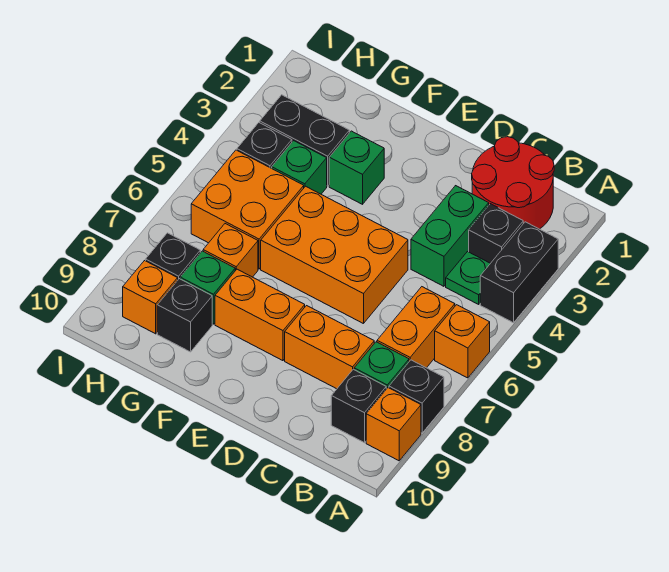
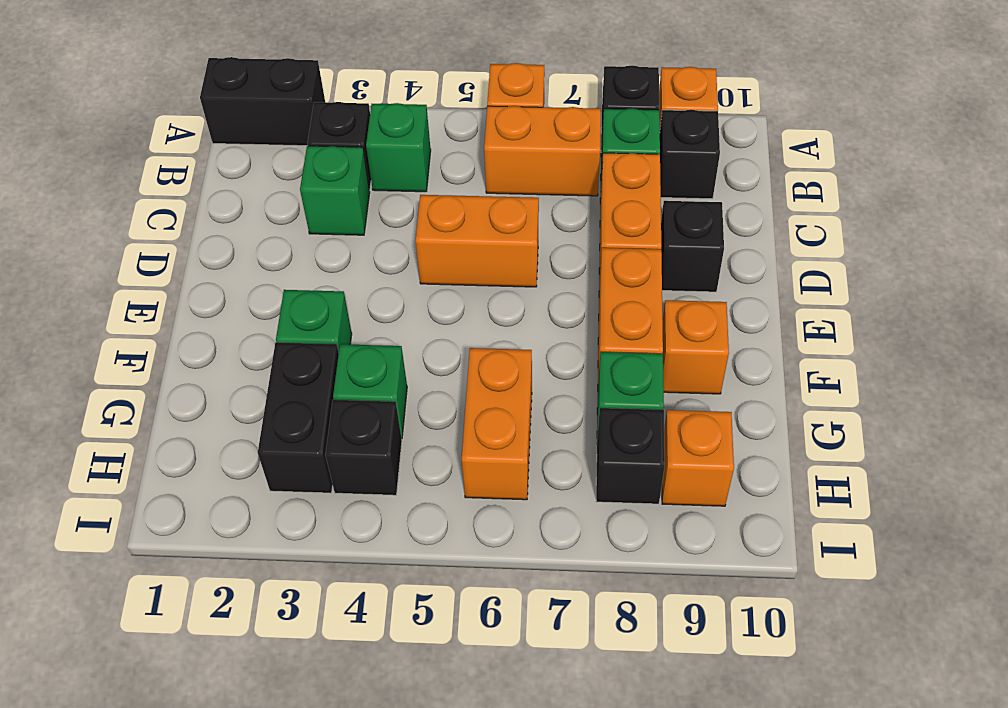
black 1x2 brick [480,222,558,323] -> black 1x2 brick moved to [200,57,325,146]
red 2x2 round brick [472,137,554,229] -> none
green 1x1 plate [446,252,490,304] -> green 1x1 brick [366,103,431,192]
green 1x2 brick [411,186,489,286] -> green 1x1 brick [300,146,370,235]
orange 2x3 brick [261,186,408,324] -> orange 1x2 brick [415,195,539,287]
orange 2x2 brick [191,150,304,269] -> orange 1x2 brick [462,348,532,500]
orange 1x1 brick [203,224,258,277] -> orange 1x1 brick moved to [663,300,729,394]
black 1x1 brick [157,279,212,352] -> black 1x1 brick moved to [661,201,724,292]

